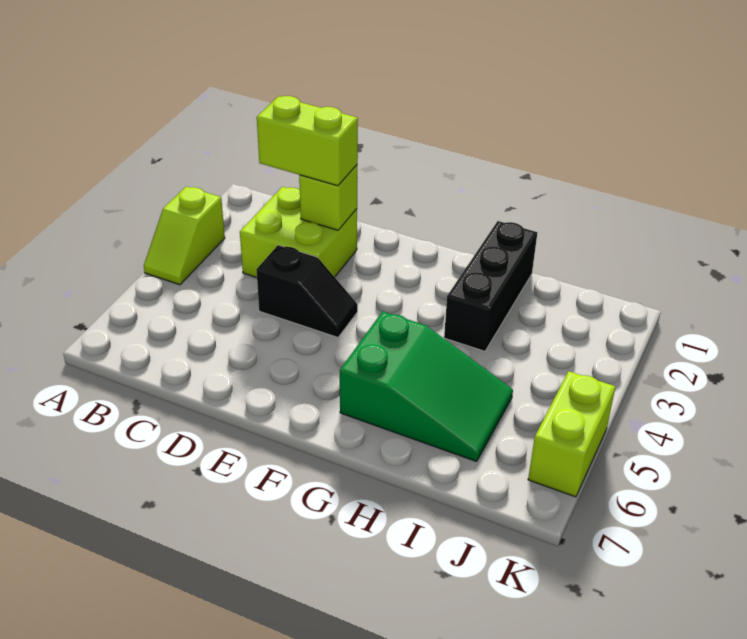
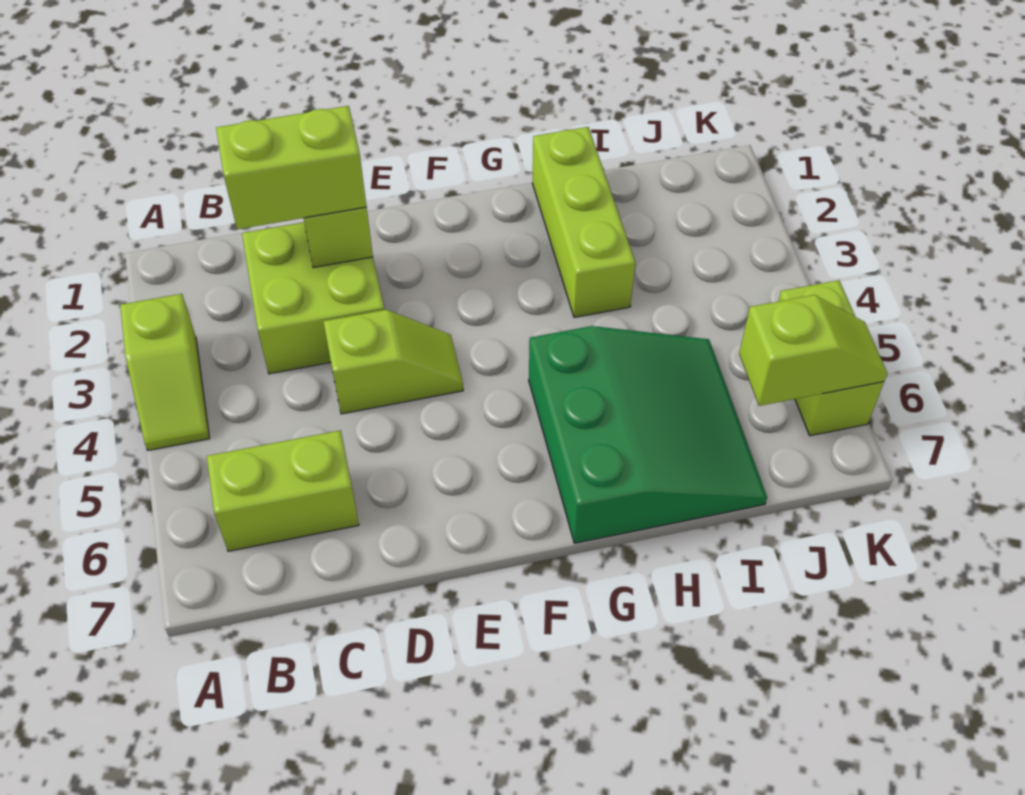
none -> lime 1x2 brick [207,430,359,551]
black 1x2 slope [256,245,358,337] -> lime 1x2 slope [323,310,463,414]
green 2x3 slope [340,311,513,461] -> green 3x3 slope [529,326,767,543]
black 1x3 brick [444,221,537,351] -> lime 1x3 brick [532,127,635,317]
none -> lime 1x2 slope [739,295,887,406]

